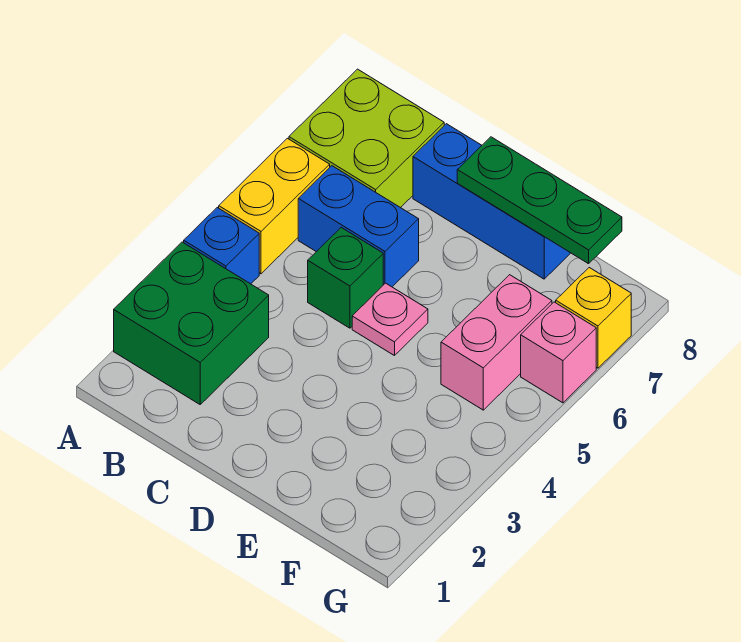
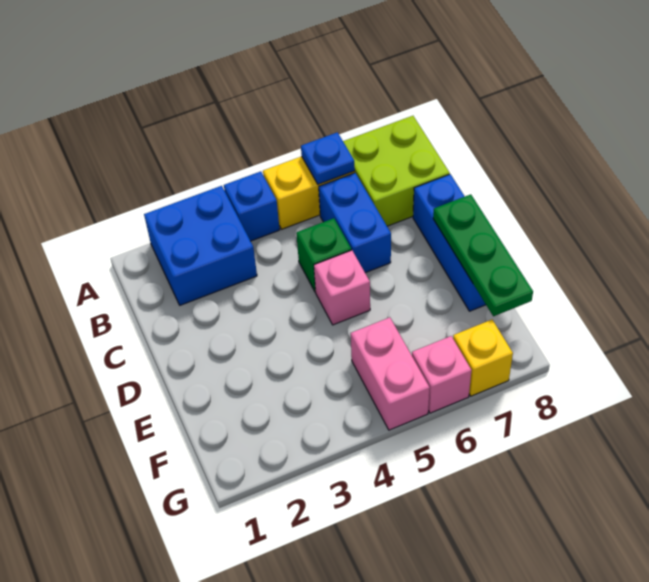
green 2x2 brick [114,242,269,404] -> blue 2x2 brick [144,186,257,305]
none -> blue 1x1 plate [301,132,355,184]
pink 1x1 plate [352,283,428,356] -> pink 1x1 brick [314,250,370,325]
pink 1x2 brick [441,275,552,410] -> pink 1x2 brick turned to [351,317,430,430]

